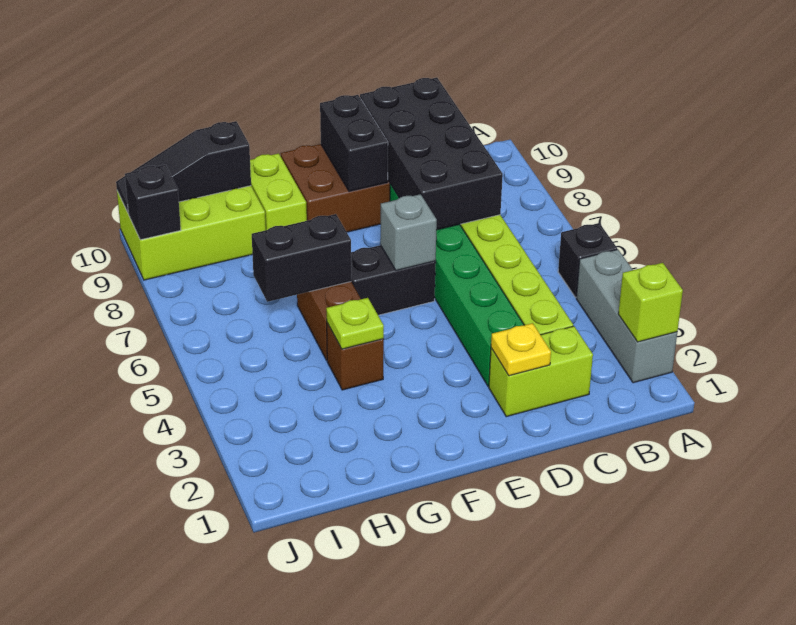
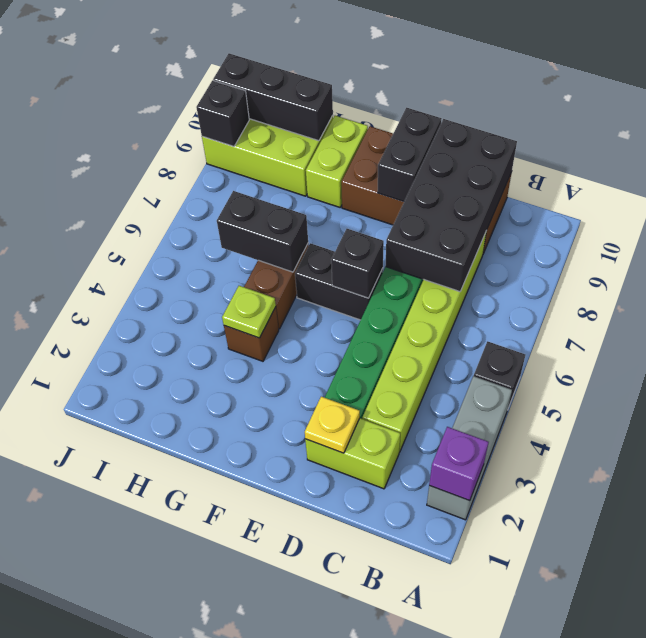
lime 1x1 brick [618,263,683,342] -> purple 1x1 brick [429,427,489,501]
grey 1x1 brick [380,194,437,270] -> black 1x1 brick [331,229,384,298]
black 1x3 slope [116,121,251,213] -> black 1x3 brick [213,53,333,141]

